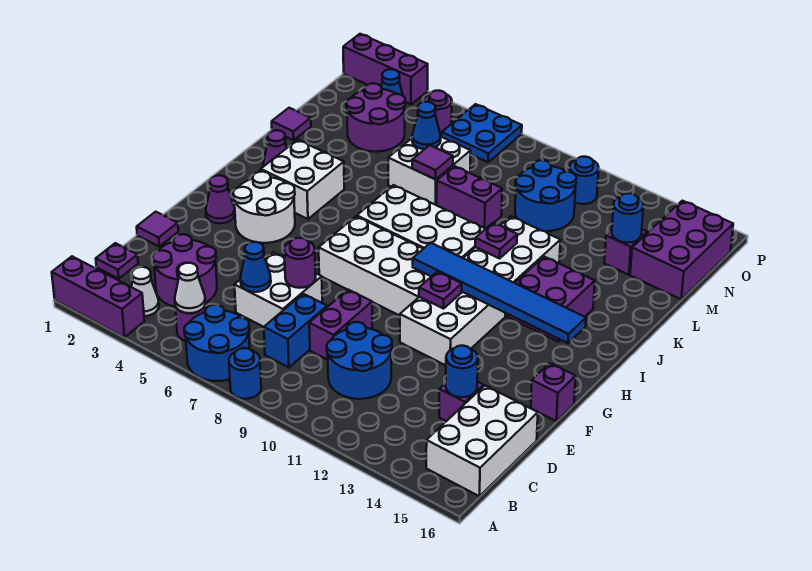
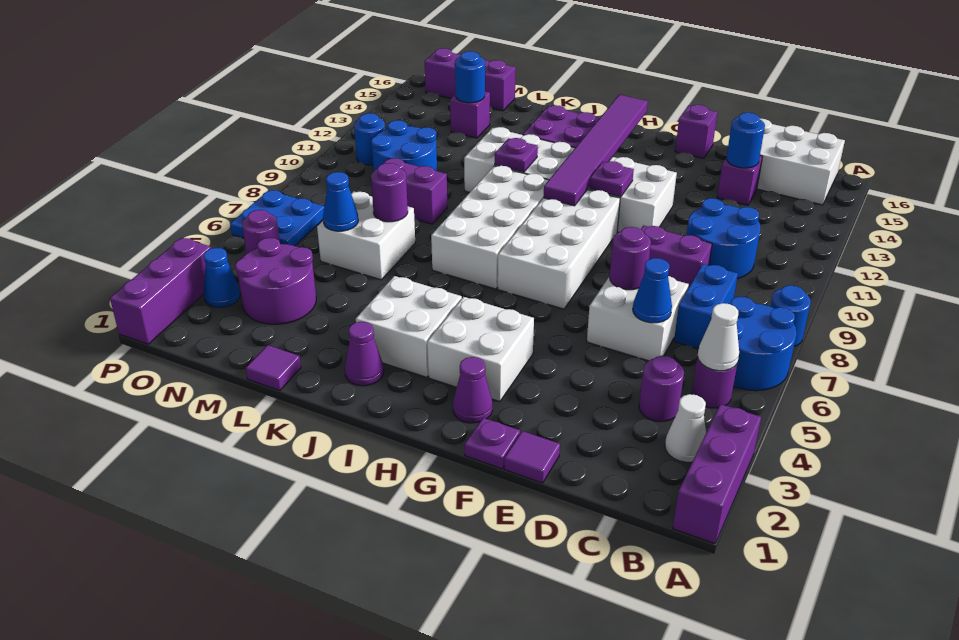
purple 1x1 plate [96,243,138,279] -> purple 1x1 plate moved to [465,418,520,469]
purple 2x2 round brick [153,234,217,307] -> purple 1x1 round brick [639,356,684,422]
blue 1x2 brick [264,294,327,367] -> blue 1x2 brick turned to [674,264,738,349]
white 2x2 round brick [233,172,295,243] -> white 2x2 brick [427,297,534,402]
blue 1x6 tile [413,243,586,343] -> purple 1x6 tile [543,95,648,206]
purple 1x1 tile [412,145,453,179] -> purple 1x1 round brick [371,163,408,222]
purple 1x2 brick [437,166,502,229] -> purple 1x2 brick turned to [383,158,447,224]
purple 2x3 brick [630,201,733,299] -> purple 1x3 brick [425,48,516,111]

